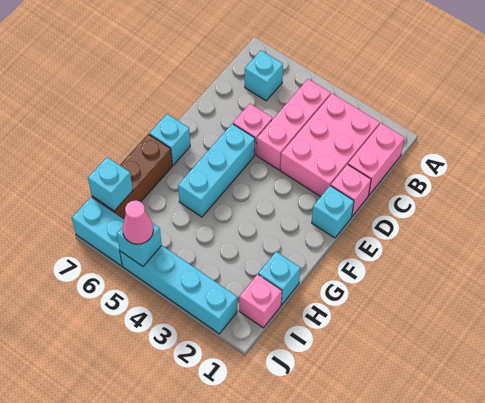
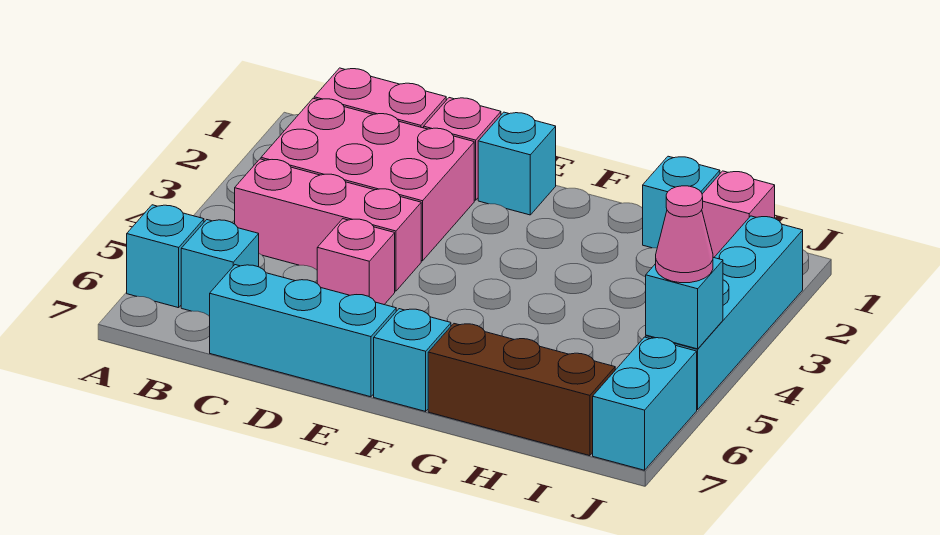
cyan 1x3 brick [178,124,255,217] -> cyan 1x3 brick moved to [210,265,396,397]
cyan 1x1 brick [88,157,133,211] -> cyan 1x1 brick moved to [127,205,204,308]

